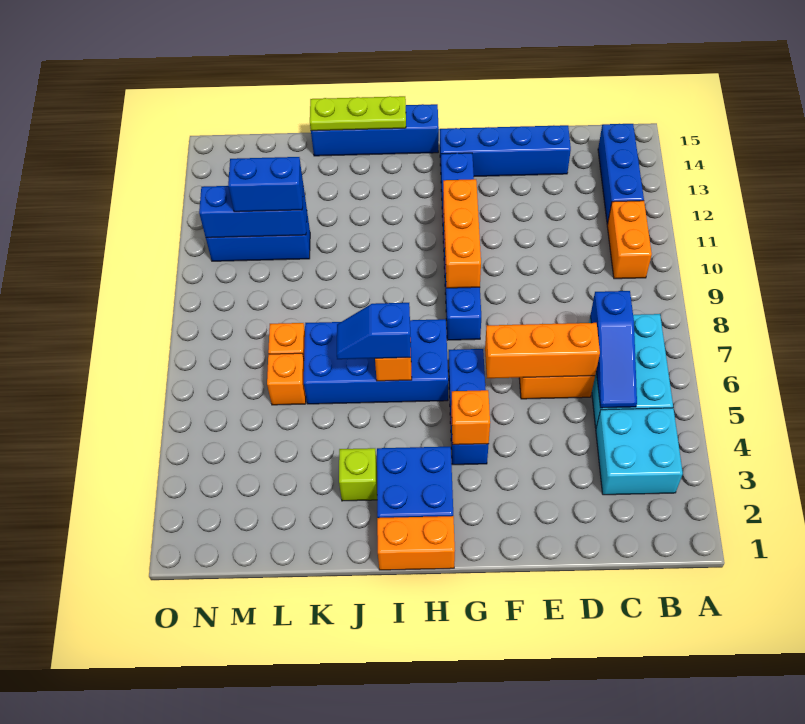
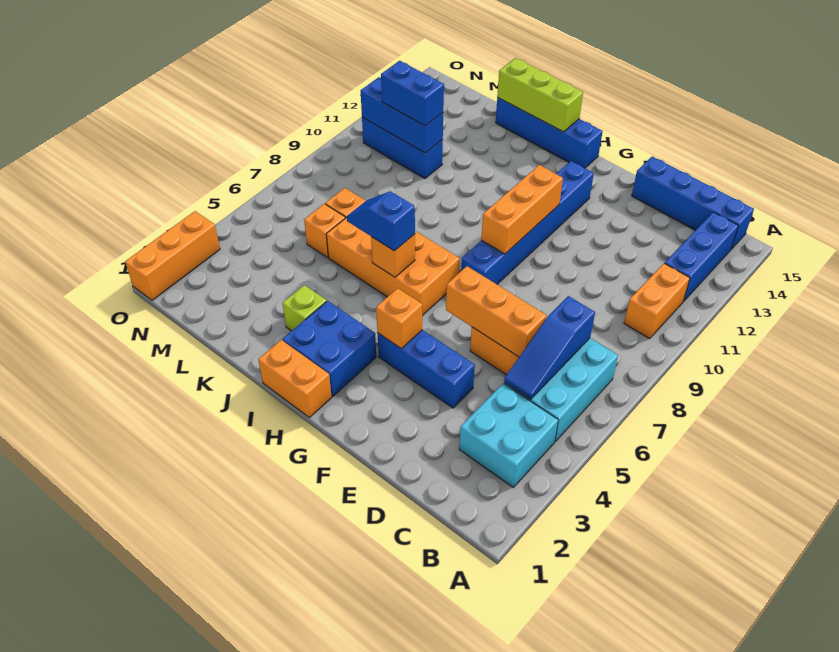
blue 1x4 brick [440,125,571,176] -> blue 1x4 brick moved to [632,156,754,249]
blue 1x3 brick [448,349,489,465] -> blue 1x3 brick turned to [378,330,475,408]
blue 2x4 brick [304,319,448,404] -> orange 2x4 brick [326,217,460,316]
lime 1x3 plate [310,96,406,131] -> lime 1x3 brick [497,58,583,132]
none -> orange 1x3 brick [125,211,220,300]

